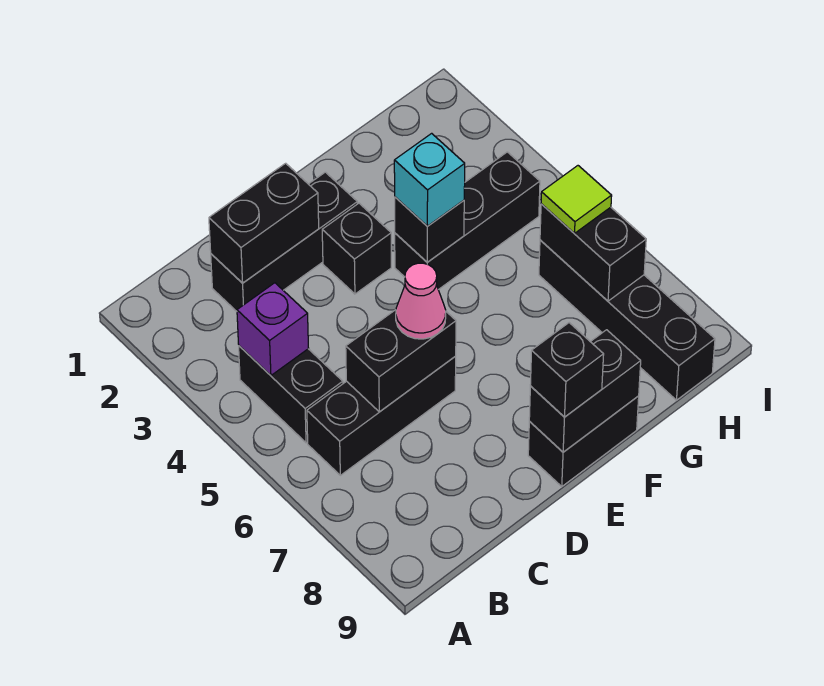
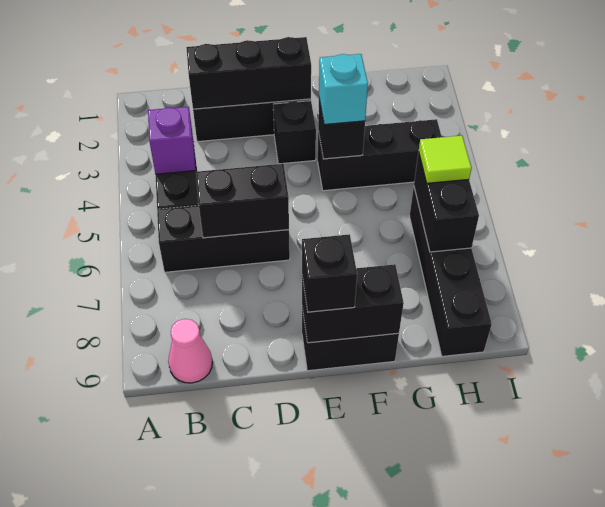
black 1x2 brick [209,163,319,283] -> black 1x3 brick [186,37,311,109]
pink 1x1 cone [396,263,446,339] -> pink 1x1 cone moved to [168,319,212,383]

